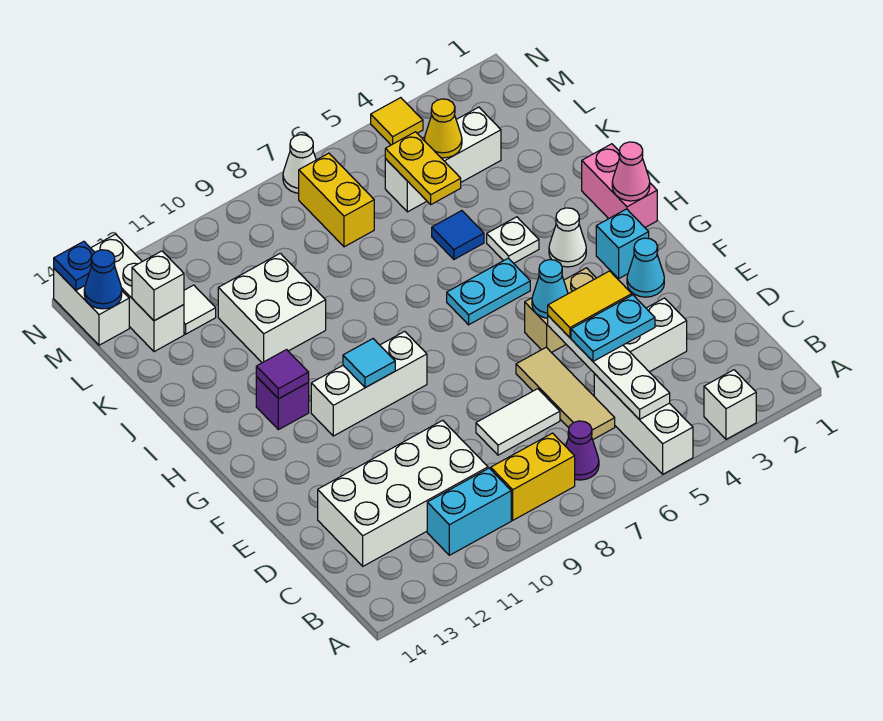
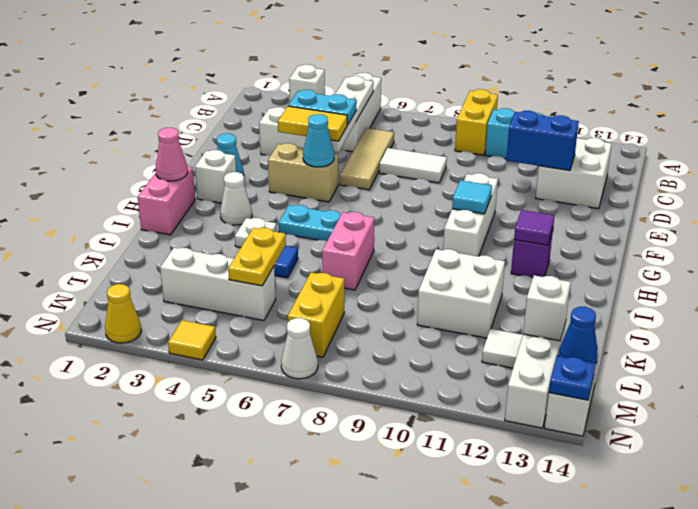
purple 1x1 cone [566,421,599,480] -> none
yellow 1x2 brick [491,433,575,520] -> yellow 1x2 brick turned to [455,89,498,155]
white 2x4 brick [318,420,488,566] -> white 2x2 brick [536,138,612,209]
none -> blue 1x2 brick [506,111,579,171]
cyan 1x1 brick [596,209,649,279] -> white 1x1 brick [195,150,236,203]
white 1x3 brick [311,331,427,436] -> white 1x3 brick turned to [443,173,498,257]
none -> pink 1x2 brick [322,212,374,290]
yellow 1x1 cone [424,99,462,158] -> yellow 1x1 cone moved to [105,284,141,343]

